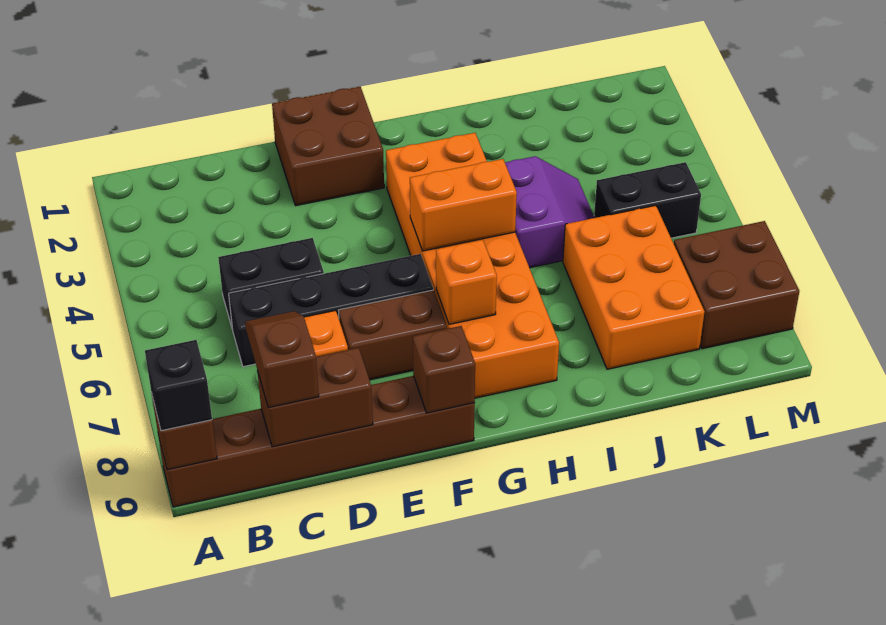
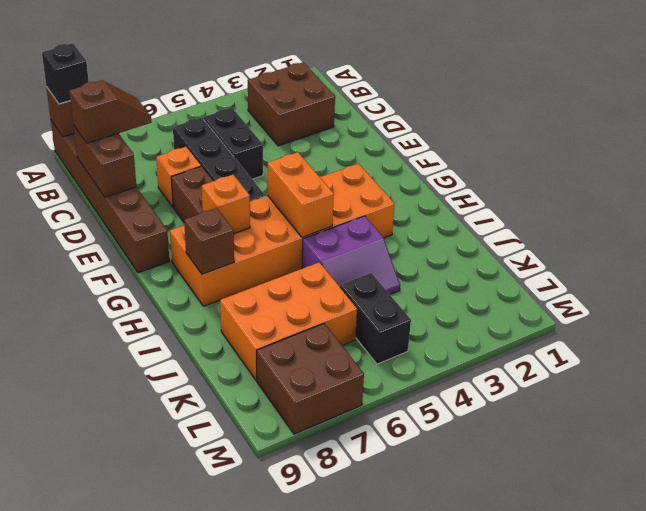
brown 2x2 brick [272,87,384,206] -> brown 2x2 brick moved to [248,62,335,146]
brown 1x1 brick [413,326,475,413] -> brown 1x1 brick moved to [184,208,234,274]

